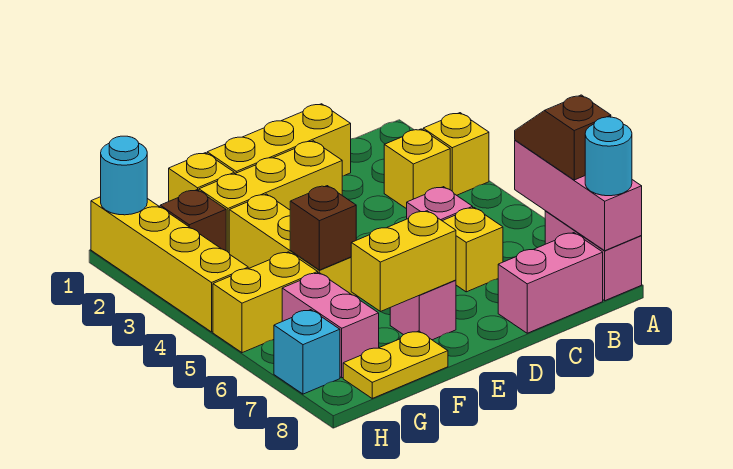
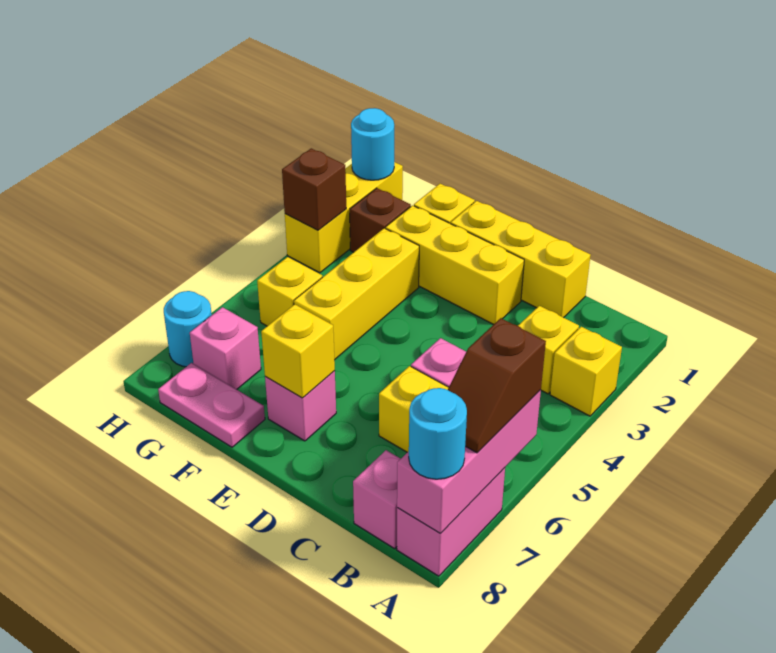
brown 1x2 slope [515,95,611,180] -> brown 1x2 slope turned to [448,318,546,453]
pink 1x2 brick [498,233,603,333] -> pink 1x1 brick [353,450,401,549]
yellow 1x2 brick [351,211,456,312] -> yellow 1x1 brick [261,304,335,398]
brown 1x1 brick [290,186,356,270] -> brown 1x1 brick moved to [282,148,346,230]
yellow 1x2 plate [343,331,448,398] -> pink 1x2 plate [158,363,265,447]
yellow 1x2 brick [213,252,318,353] -> yellow 1x1 brick [257,257,322,326]
pink 1x2 brick [282,273,379,378] -> pink 1x1 brick [190,307,261,389]
yellow 1x4 brick [91,197,248,332] -> yellow 1x3 brick [285,162,403,273]
cyan 1x1 brick [274,310,340,394] -> cyan 1x1 round brick [164,291,212,367]

